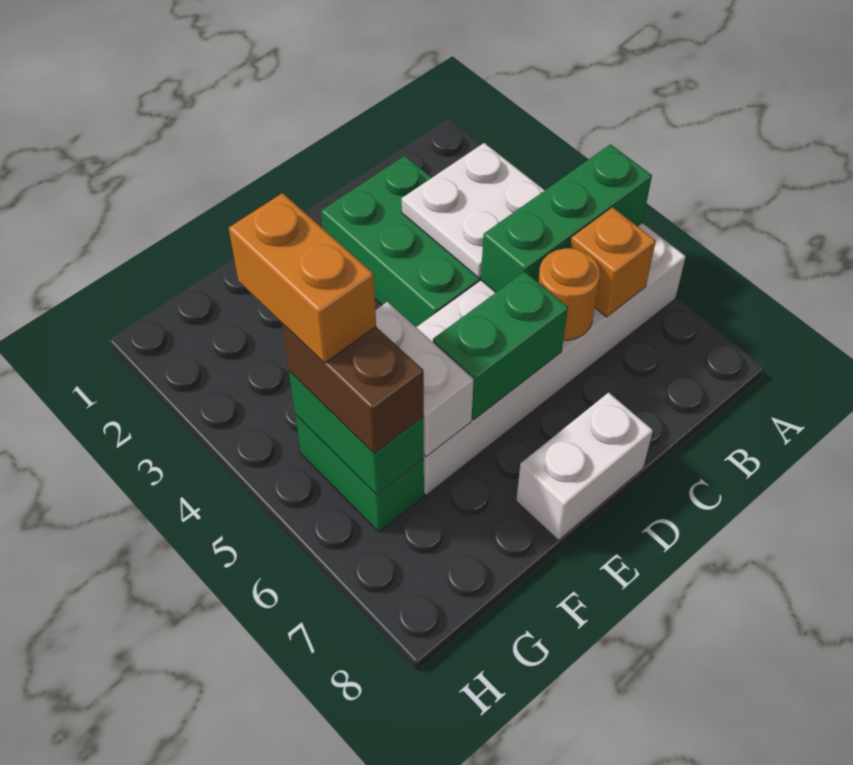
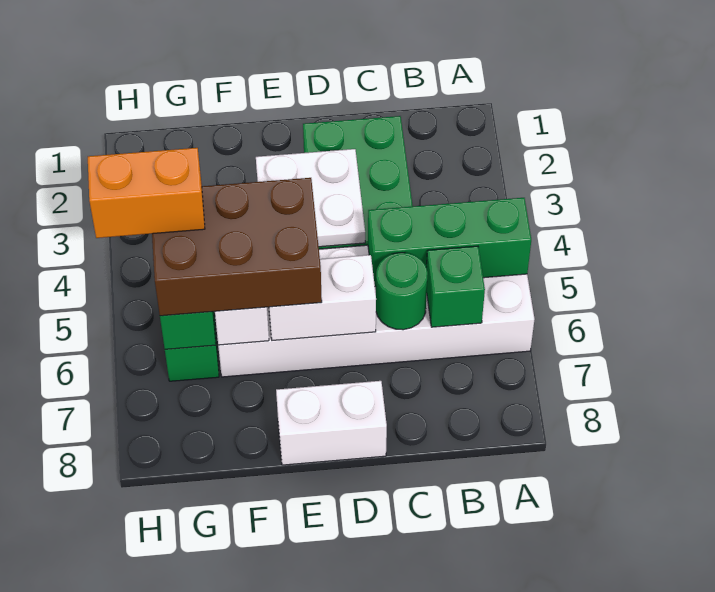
white 2x2 plate [402,143,545,278] -> white 2x2 plate moved to [256,149,365,247]
orange 1x1 brick [570,207,656,317] -> green 1x1 brick [426,246,485,327]
orange 1x1 round brick [538,248,600,340] -> green 1x1 round brick [376,253,428,330]
green 1x2 brick [433,272,568,420] -> white 1x2 brick [269,255,376,341]
orange 1x2 brick [229,193,376,363] -> orange 1x2 brick turned to [88,148,205,238]
brown 1x2 brick [282,323,424,454] -> brown 2x3 brick [152,178,322,316]

